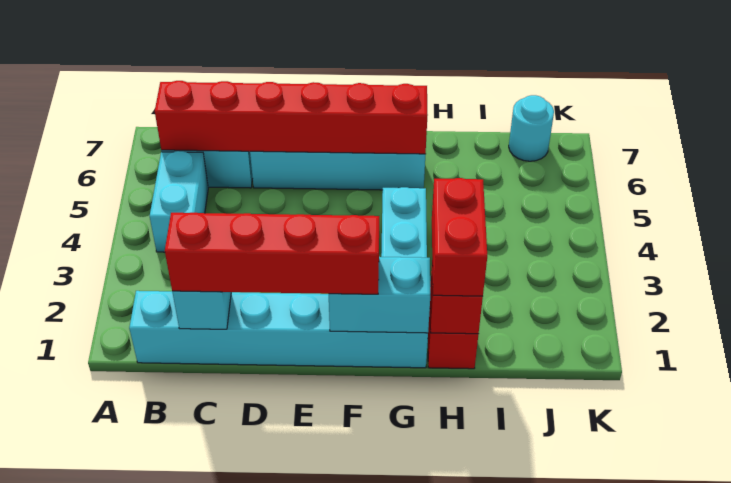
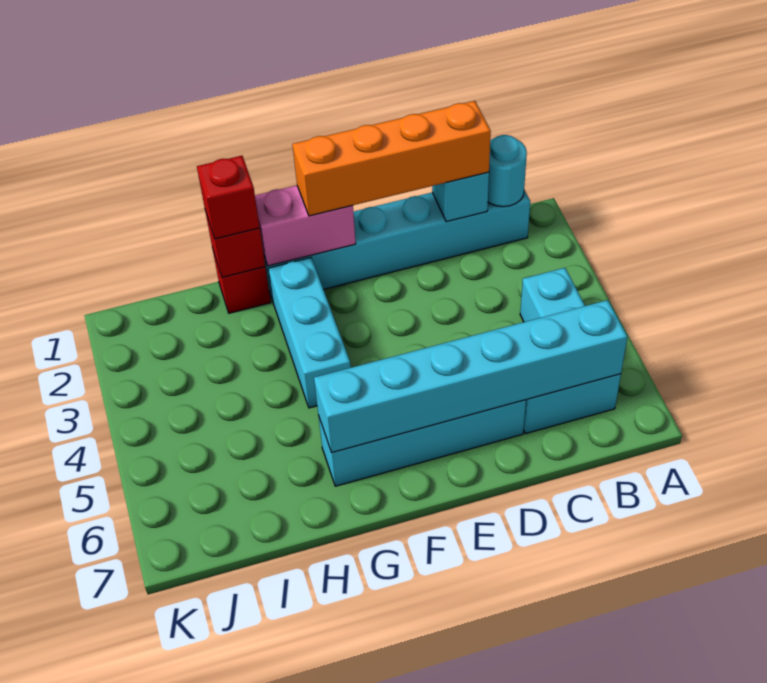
red 1x6 brick [155,81,428,154] -> cyan 1x6 brick [314,300,627,453]
red 1x4 brick [165,213,379,294] -> orange 1x4 brick [292,101,491,216]
cyan 1x2 brick [329,257,430,333] -> pink 1x2 brick [255,185,356,266]
red 1x2 brick [432,178,487,296] -> red 1x1 brick [197,156,260,239]
cyan 1x1 round brick [509,95,554,161] -> cyan 1x1 round brick moved to [488,135,527,207]

